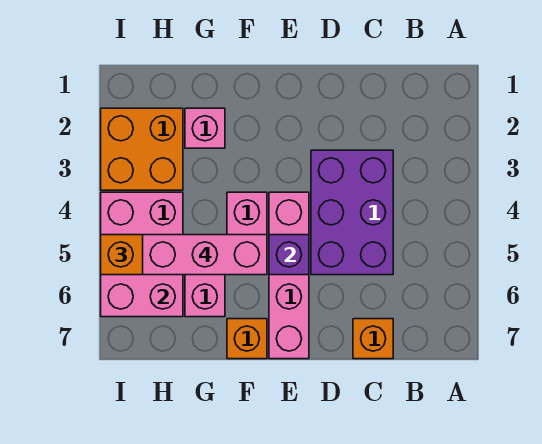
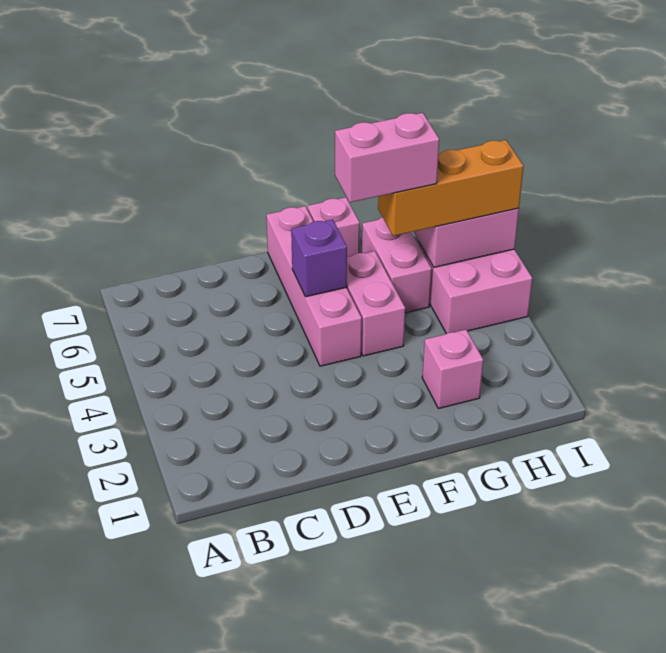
purple 2x3 brick [311,150,393,275] -> none
orange 1x1 brick [353,319,393,359] -> none
pink 1x3 brick [143,235,267,275] -> pink 1x2 brick [335,113,439,202]
orange 1x1 brick [227,319,267,359] -> pink 1x1 brick [308,197,360,257]
orange 2x2 brick [101,108,183,190] -> none

